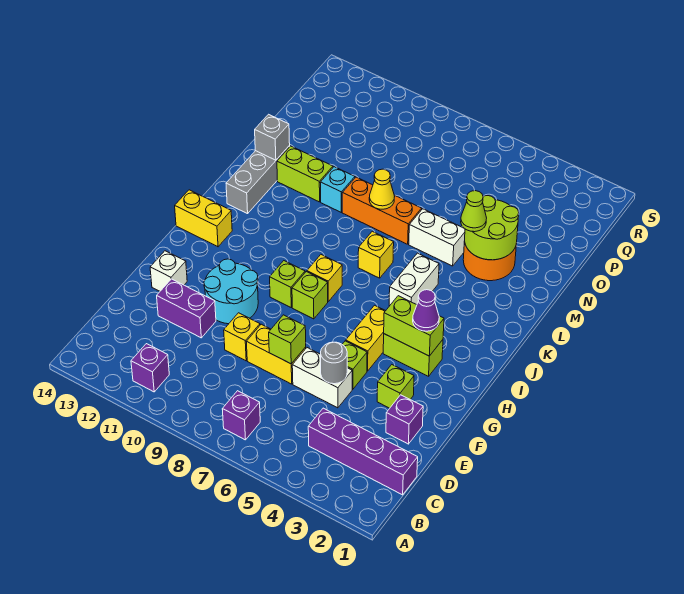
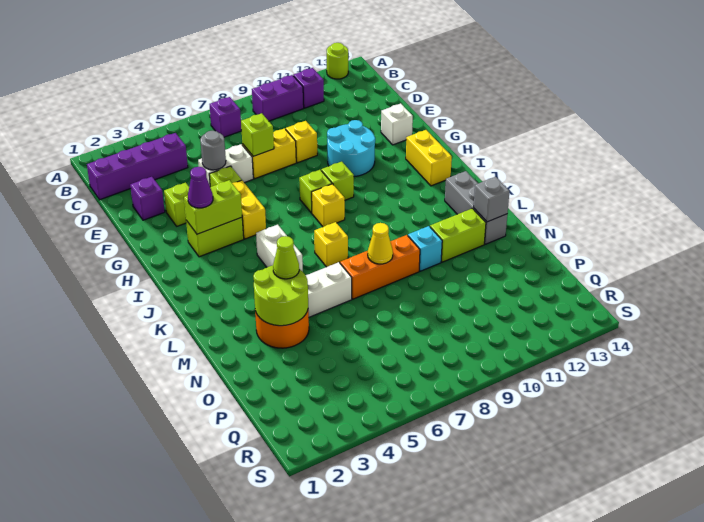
none -> lime 1x1 round brick [327,43,348,79]
purple 1x2 brick [157,279,216,338] -> purple 1x2 brick moved to [252,75,304,121]
yellow 1x2 brick [175,190,232,247] -> yellow 1x2 brick turned to [406,130,452,186]

